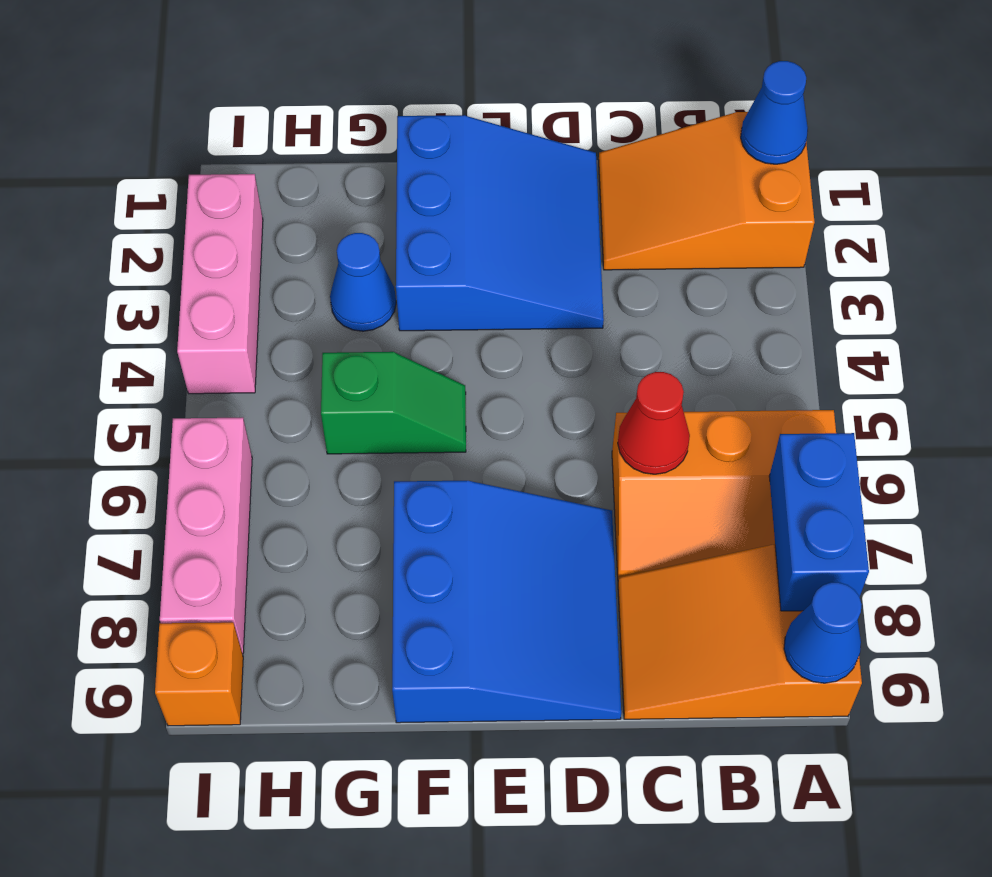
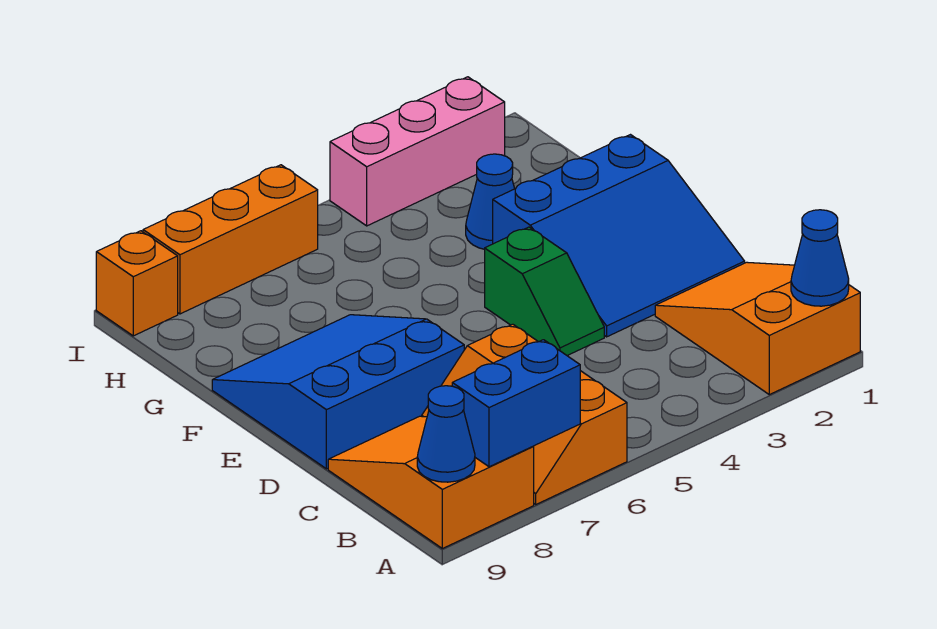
red 1x1 cone [618,372,690,474] -> none
blue 3x3 slope [392,480,621,723] -> blue 3x3 slope turned to [212,315,464,469]
green 1x2 slope [321,352,466,454] -> green 1x2 slope moved to [485,227,604,355]
pink 1x3 brick [160,418,252,654] -> orange 1x3 brick [143,165,318,314]

